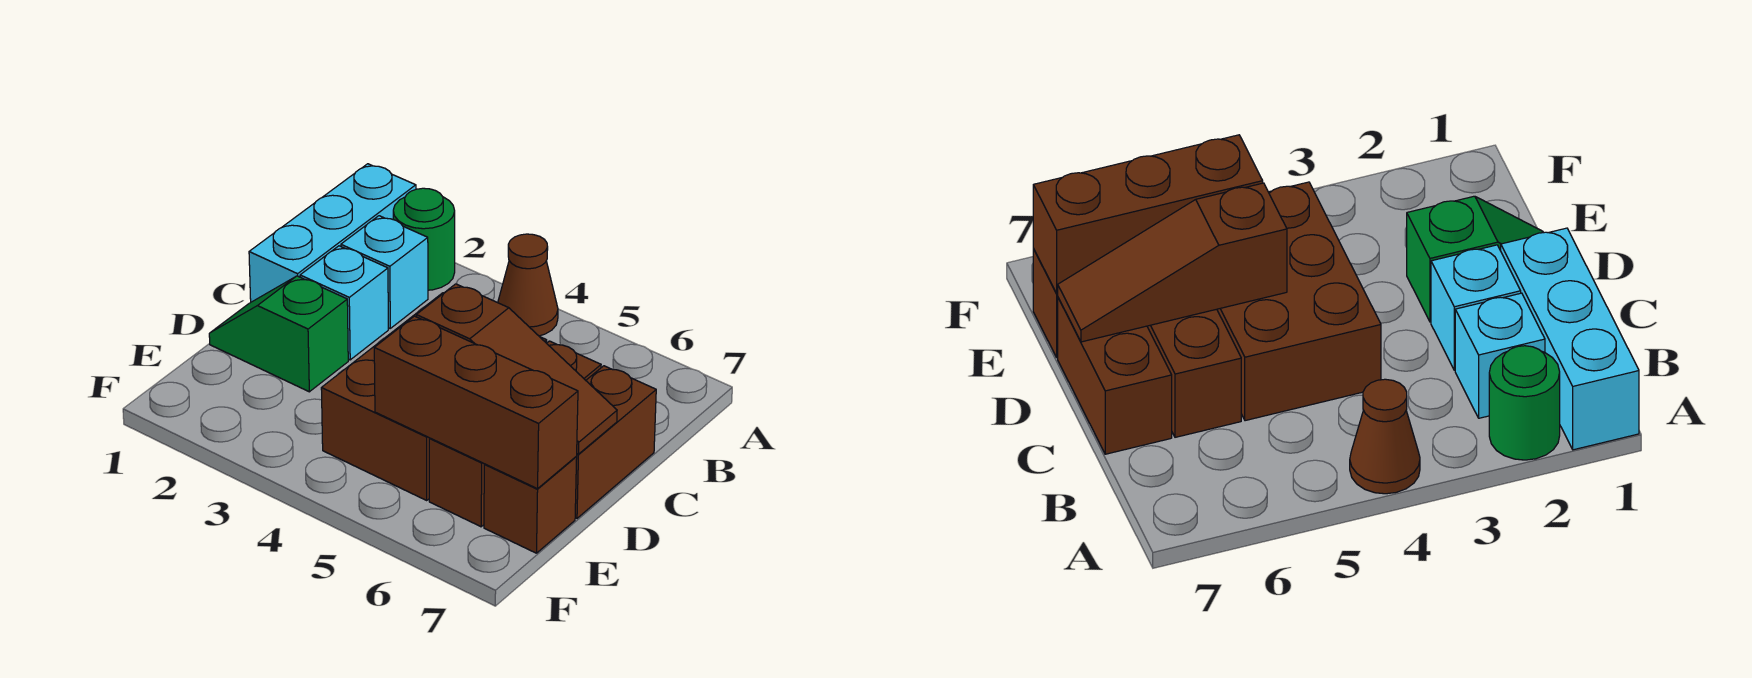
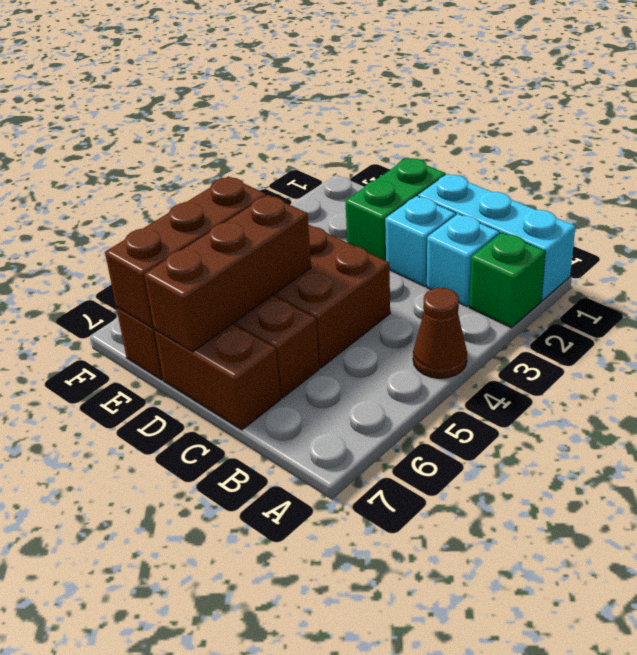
green 1x1 round brick [393,188,455,290] -> green 1x1 brick [469,233,545,328]
green 1x2 slope [209,276,348,392] -> green 1x2 brick [345,158,446,261]
brown 1x3 slope [416,284,617,454] -> brown 1x3 brick [144,195,311,352]

